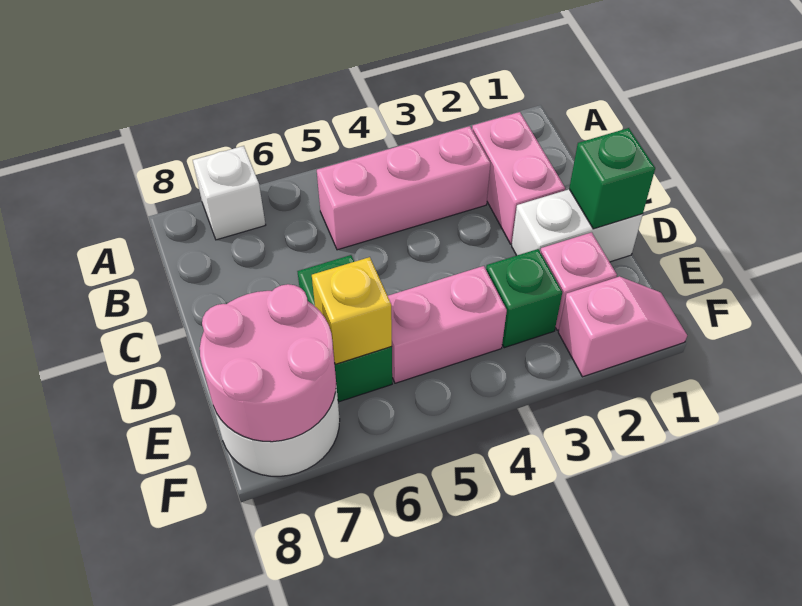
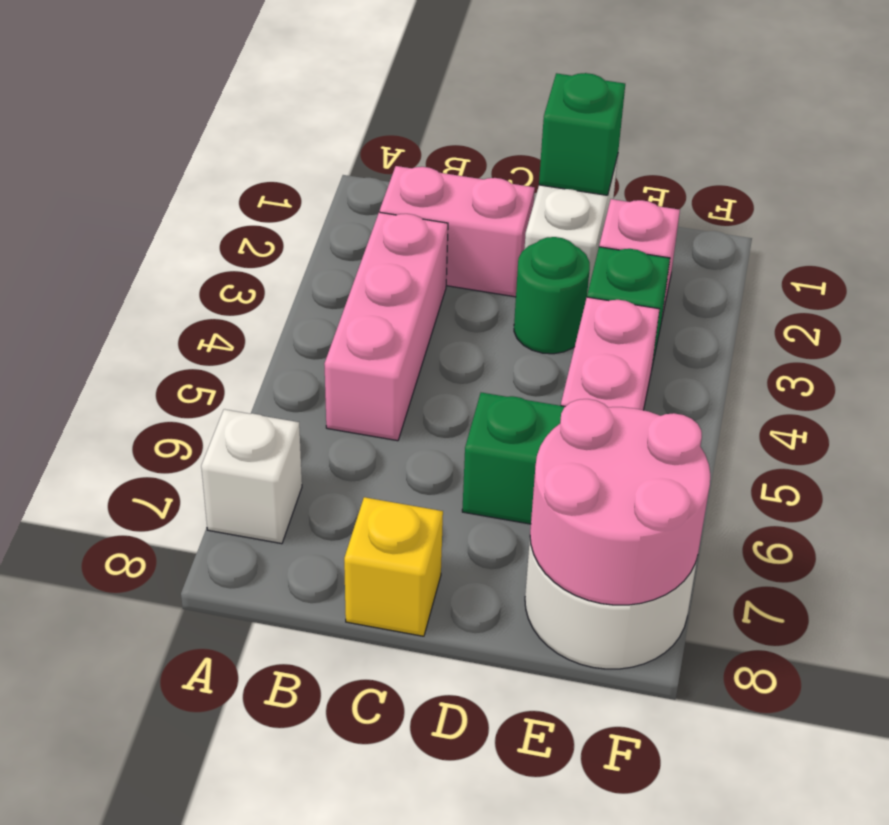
none -> green 1x1 round brick [514,237,590,354]
yellow 1x1 brick [312,257,392,364] -> yellow 1x1 brick moved to [344,497,443,636]
pink 1x2 slope [558,276,687,377] -> none

